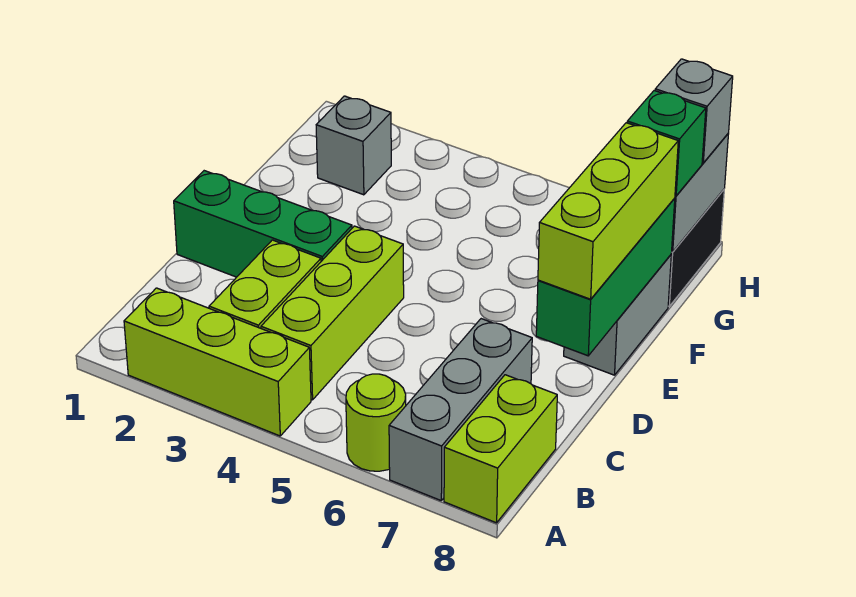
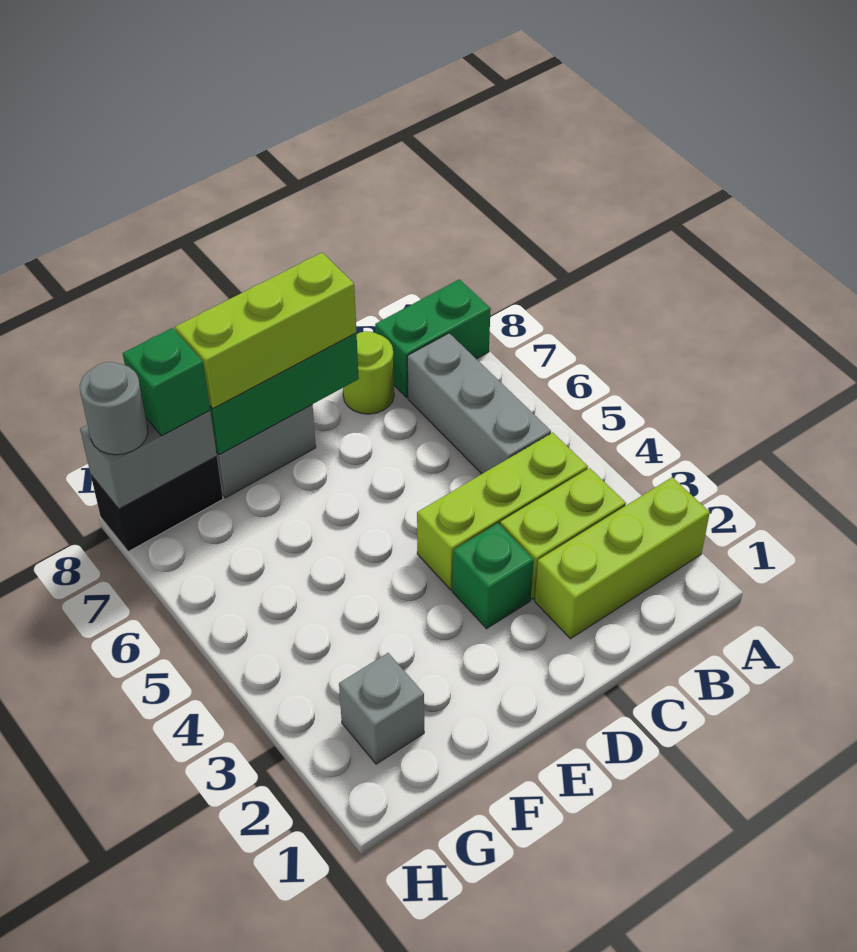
lime 1x3 brick [124,288,311,436] -> lime 1x3 brick turned to [535,477,710,639]
lime 1x1 round brick [346,374,406,471] -> lime 1x1 round brick moved to [343,331,394,414]
grey 1x3 brick [389,319,532,500] -> grey 1x3 brick turned to [407,333,551,474]
lime 1x2 brick [444,375,557,523] -> green 1x2 brick [375,279,491,398]
green 1x3 brick [174,171,352,277] -> green 1x1 brick [452,523,534,629]
grey 1x1 brick [655,59,733,163] -> grey 1x1 round brick [80,362,148,455]

